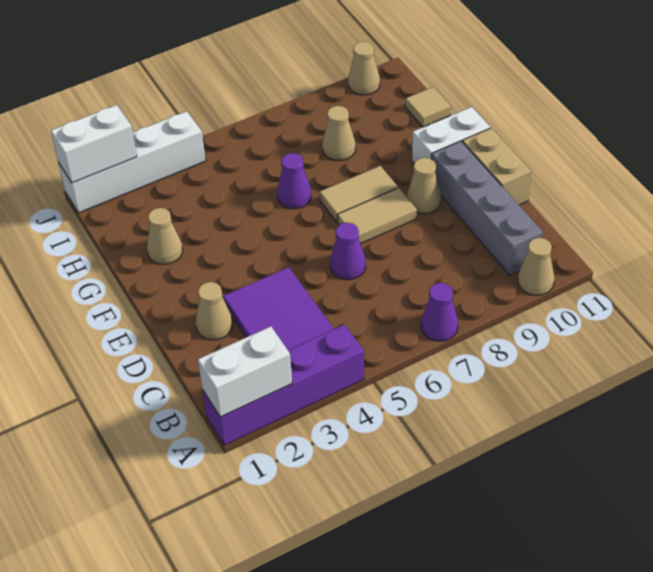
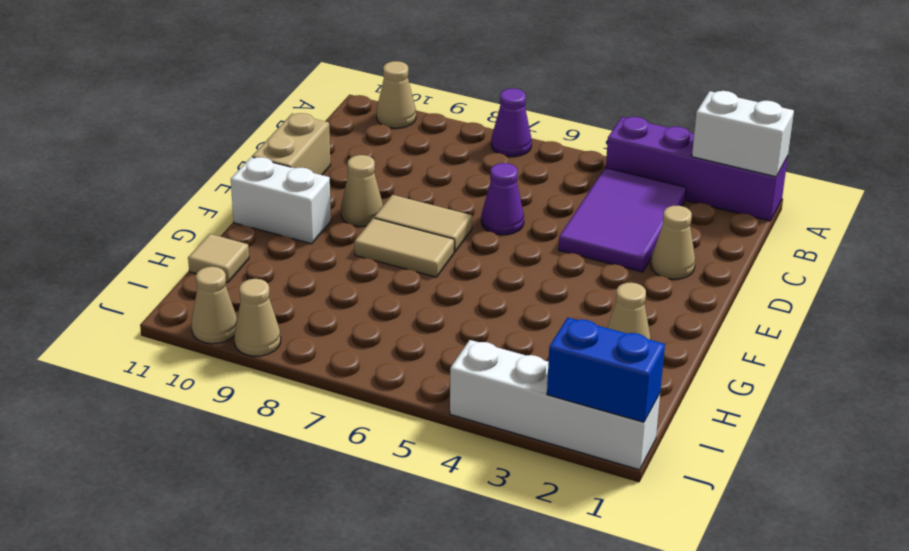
grey 1x4 brick [432,141,543,275] -> none
purple 1x1 cone [277,153,311,209] -> none
tan 1x1 cone [322,106,356,161] -> tan 1x1 cone moved to [234,279,281,356]
white 1x2 brick [51,105,137,183] -> blue 1x2 brick [547,318,665,422]

